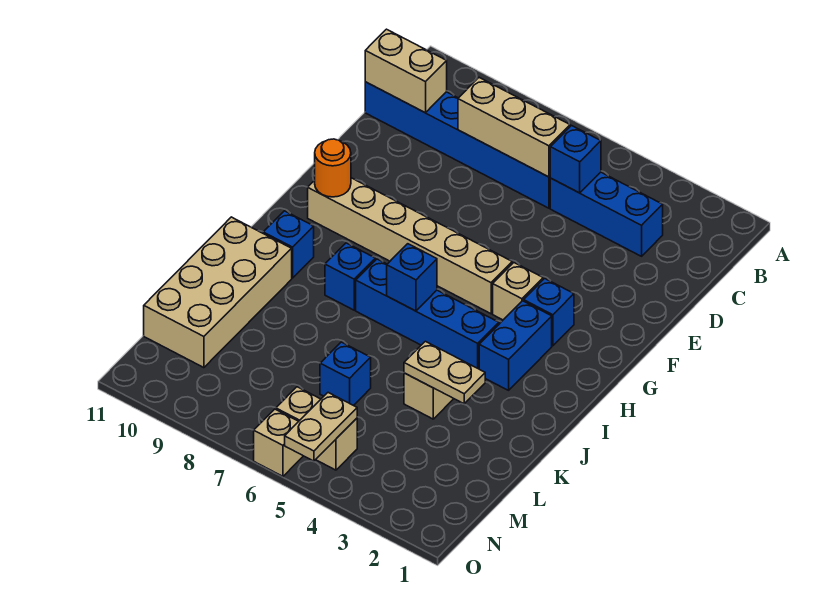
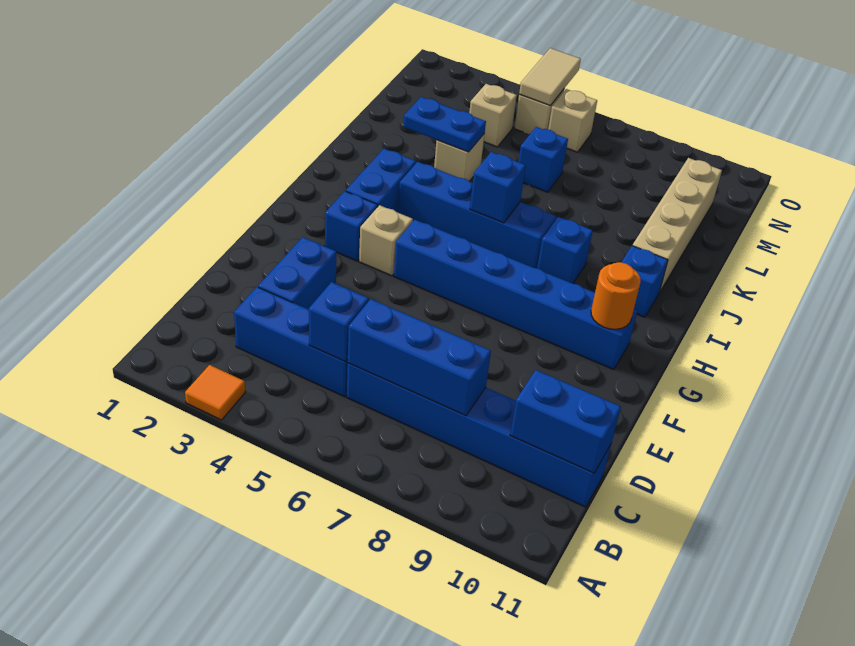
none -> orange 1x1 tile [185,365,245,420]
tan 1x3 brick [458,78,570,177] -> blue 1x3 brick [348,299,491,416]
tan 1x2 brick [365,29,447,113] -> blue 1x2 brick [510,370,621,473]
none -> blue 1x2 brick [258,237,337,309]
tan 1x6 brick [308,178,512,314] -> blue 1x6 brick [394,220,637,370]
tan 2x4 brick [144,217,292,368] -> tan 1x4 brick [632,158,722,293]
tan 1x2 plate [404,341,485,404] -> blue 1x2 plate [403,97,486,152]
tan 1x2 plate [285,393,357,461] -> tan 1x2 tile [519,48,581,106]
tan 1x1 brick [254,409,303,476] -> tan 1x1 brick moved to [469,84,517,147]

